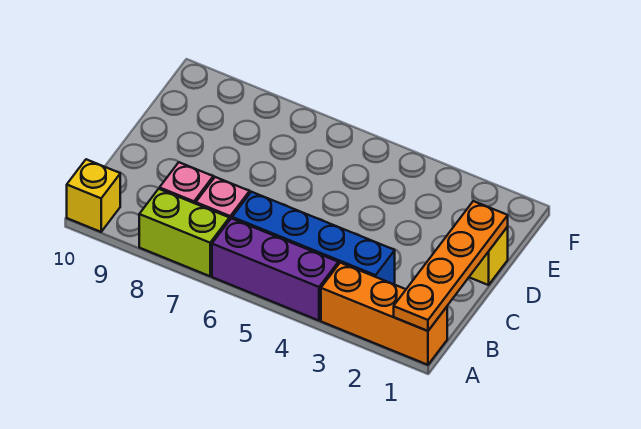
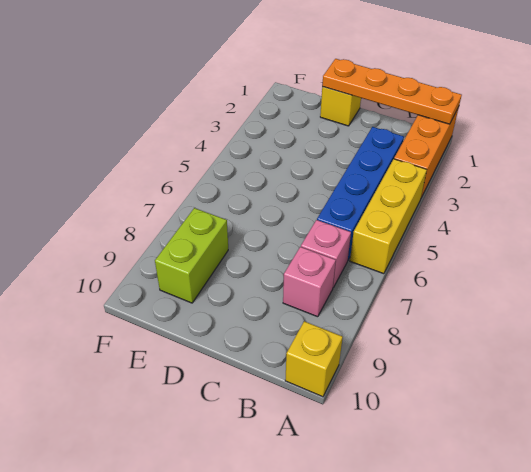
purple 1x3 brick [212,218,338,320] -> yellow 1x3 brick [350,159,427,274]
lime 1x2 brick [139,189,229,276] -> lime 1x2 brick moved to [155,208,228,303]

